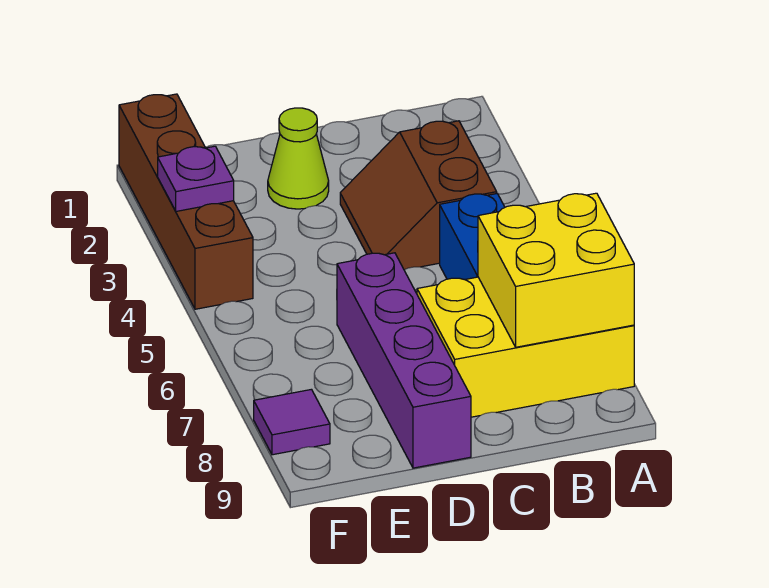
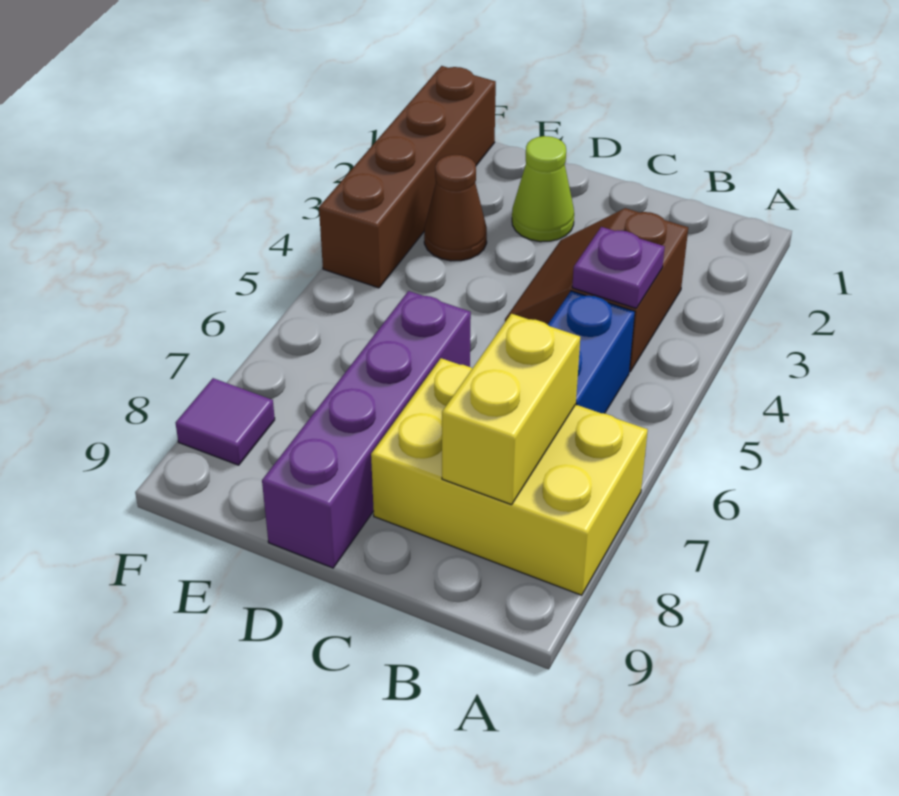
yellow 2x2 brick [478,193,634,347] -> yellow 1x2 brick [442,314,580,505]
none -> brown 1x1 cone [424,155,487,261]
purple 1x1 plate [158,146,234,211] -> purple 1x1 plate moved to [572,227,665,308]

